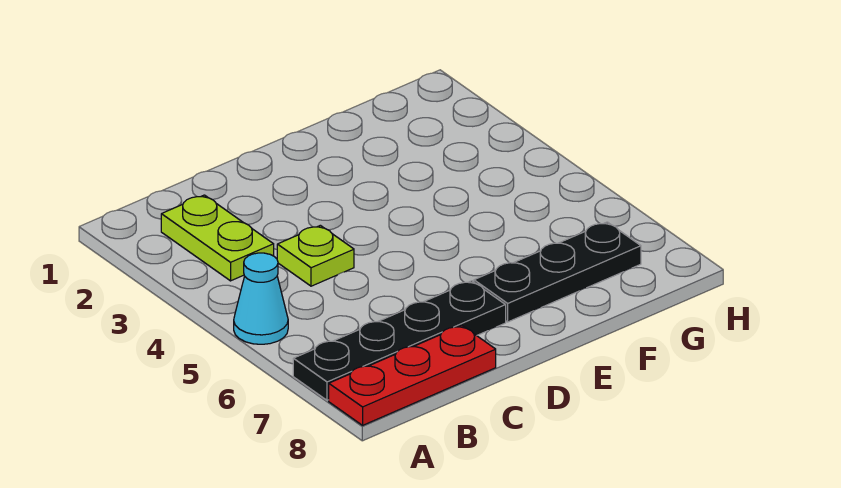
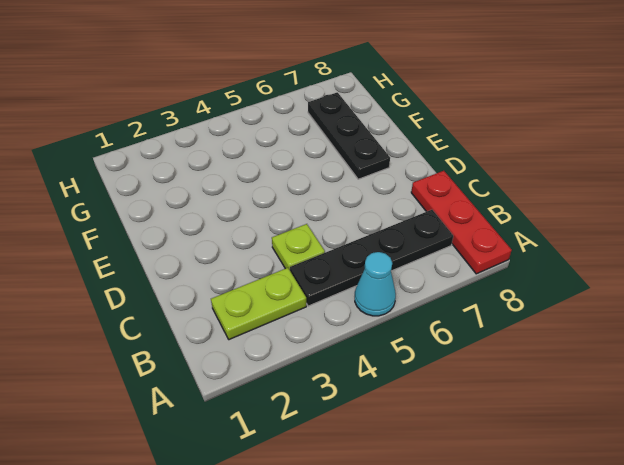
black 1x4 plate [293,281,506,400] -> black 1x4 plate turned to [290,210,453,306]

